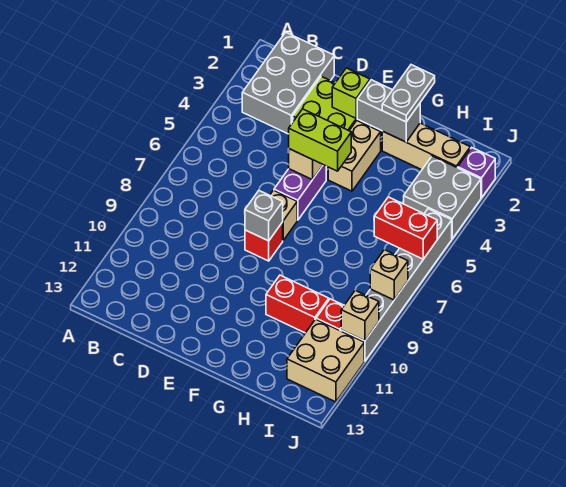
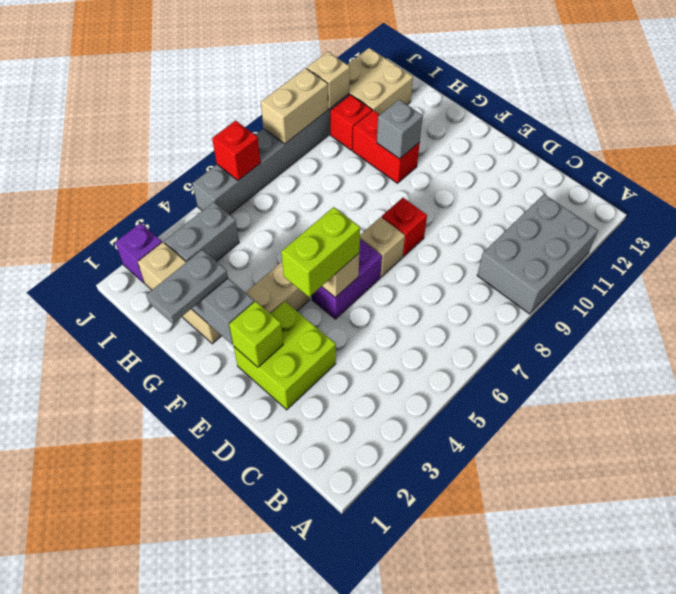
grey 2x3 brick [242,32,334,134] -> grey 2x3 brick moved to [477,194,598,314]
lime 1x2 brick [289,109,351,171] -> lime 1x2 brick turned to [281,207,360,297]
grey 1x1 brick [245,191,283,241] -> grey 1x1 brick moved to [377,100,423,159]
grey 2x2 brick [404,156,481,239] -> grey 1x2 brick [164,202,239,262]
red 1x2 brick [374,197,437,259] -> red 1x1 brick [212,121,261,181]
tan 1x1 brick [370,250,408,300] -> tan 1x2 brick [261,68,328,144]

